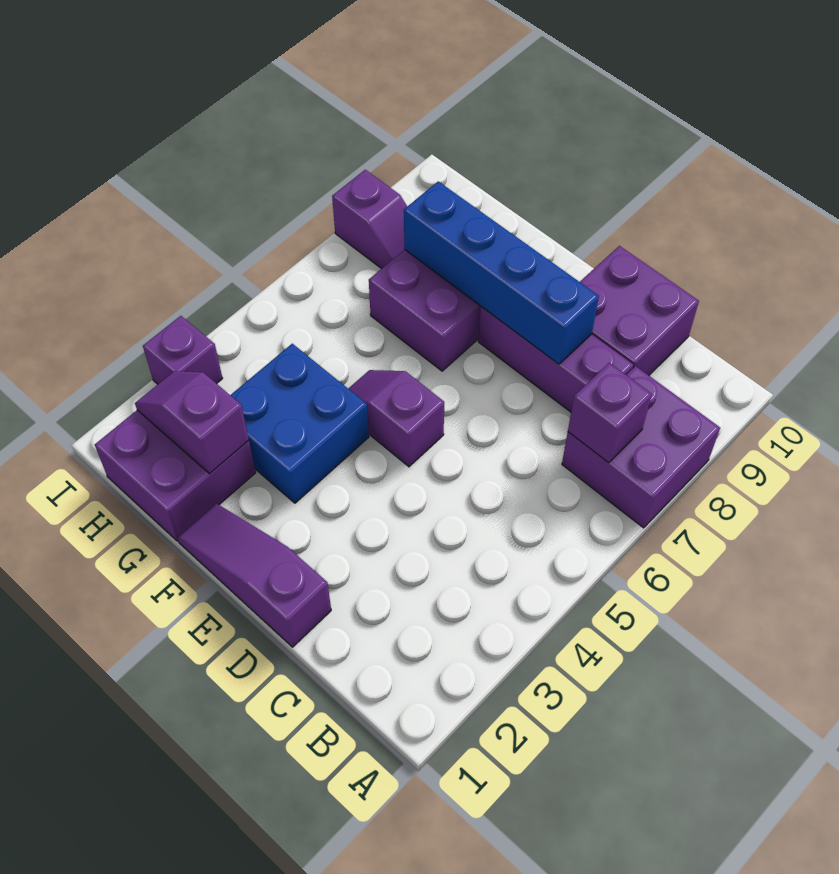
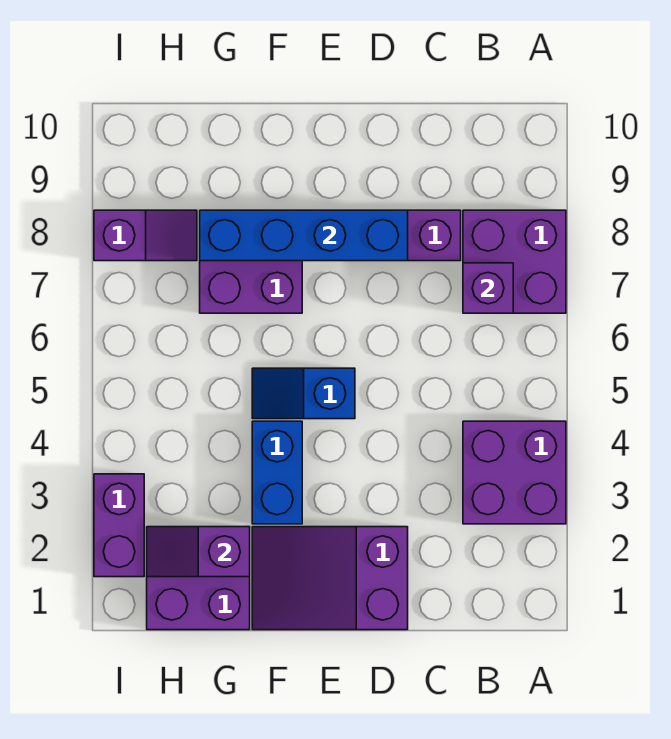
purple 2x2 brick [580,246,699,375] -> purple 2x2 brick moved to [463,421,566,524]
purple 1x3 slope [177,504,331,647] -> purple 2x3 slope [252,527,408,630]
purple 1x2 slope [348,370,444,467] -> blue 1x2 slope [252,368,355,419]
blue 2x2 brick [231,344,369,503] -> blue 1x2 brick [252,421,302,524]
purple 1x1 brick [143,316,223,384] -> purple 1x2 brick [94,474,144,577]

